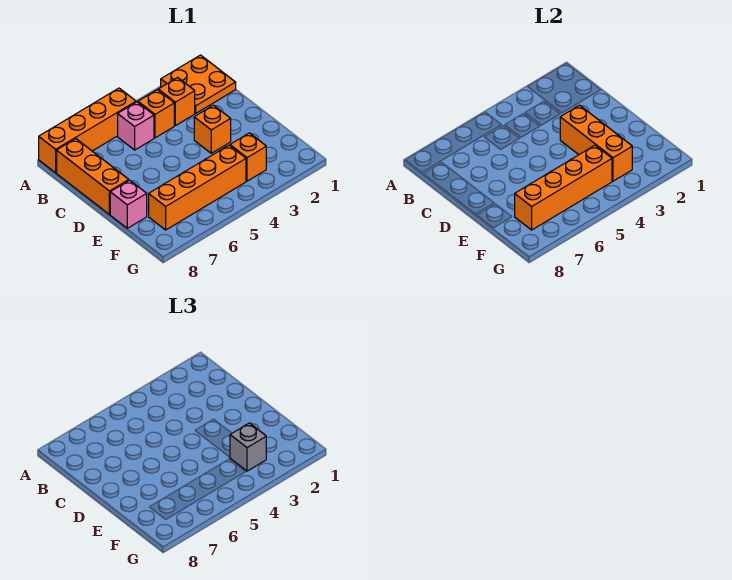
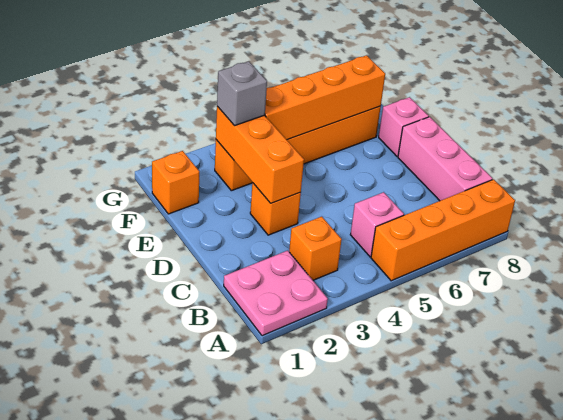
orange 2x2 plate [161,55,236,113] -> pink 2x2 plate [224,250,328,336]
orange 1x1 brick [138,90,174,138] -> orange 1x1 brick moved to [152,151,199,214]
orange 1x3 brick [57,139,129,214] -> pink 1x3 brick [398,117,493,201]

